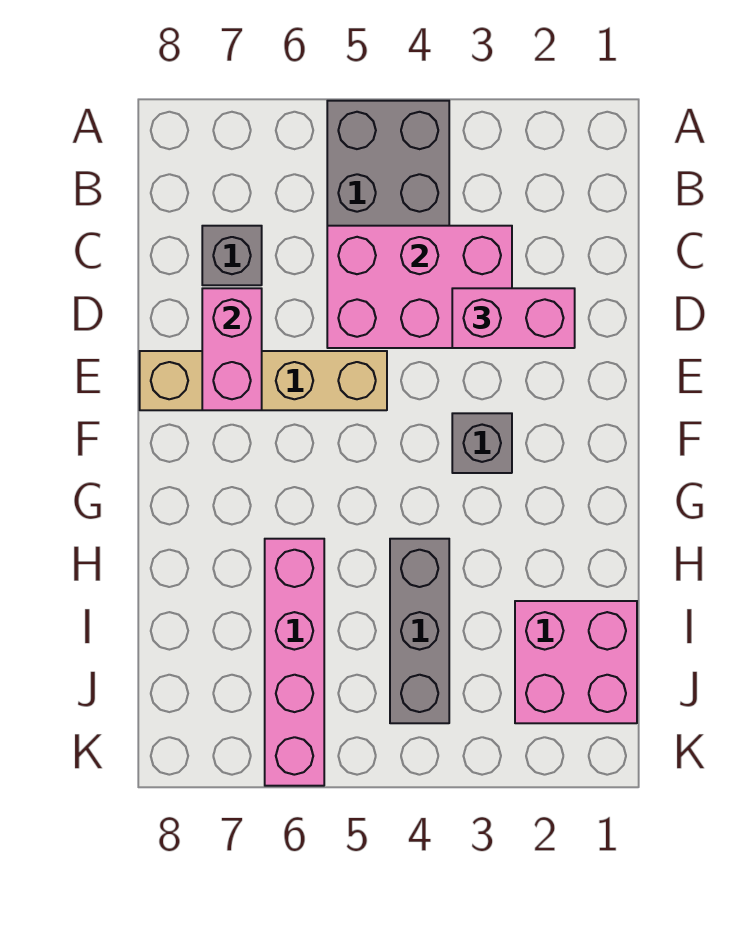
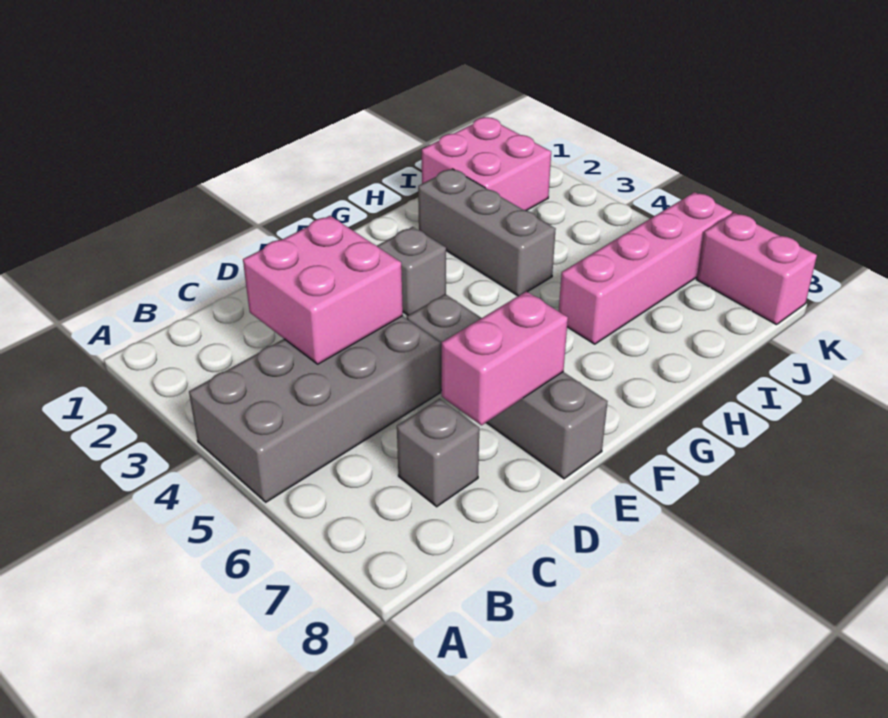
pink 2x3 brick [327,226,512,348] -> pink 2x2 brick [243,216,403,364]
pink 1x2 brick [452,288,575,348] -> pink 1x2 brick moved to [697,213,817,325]
tan 1x4 brick [140,351,387,410] -> grey 1x4 brick [407,294,608,479]
grey 1x3 brick [390,539,449,723] -> grey 1x3 brick turned to [418,169,556,296]

